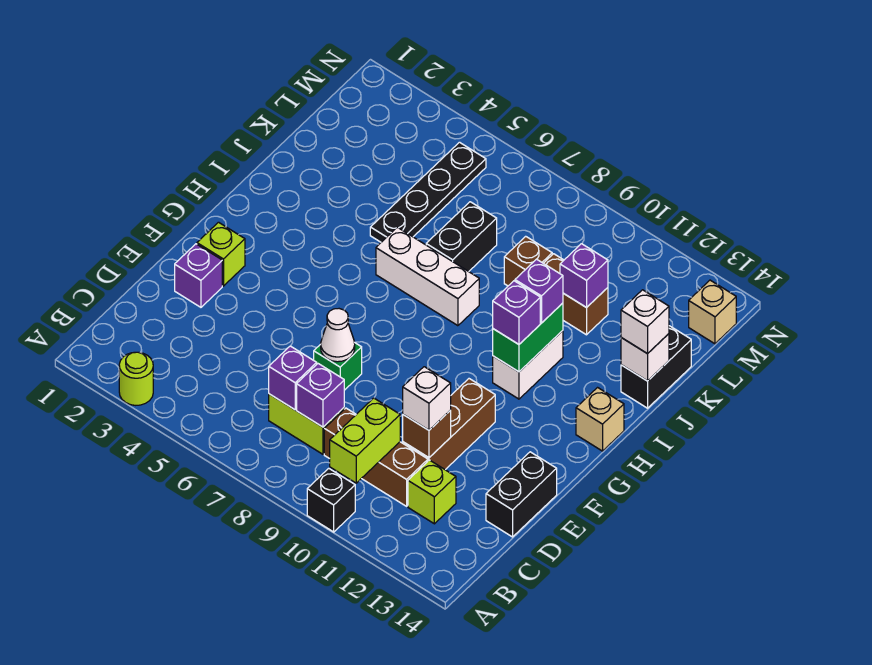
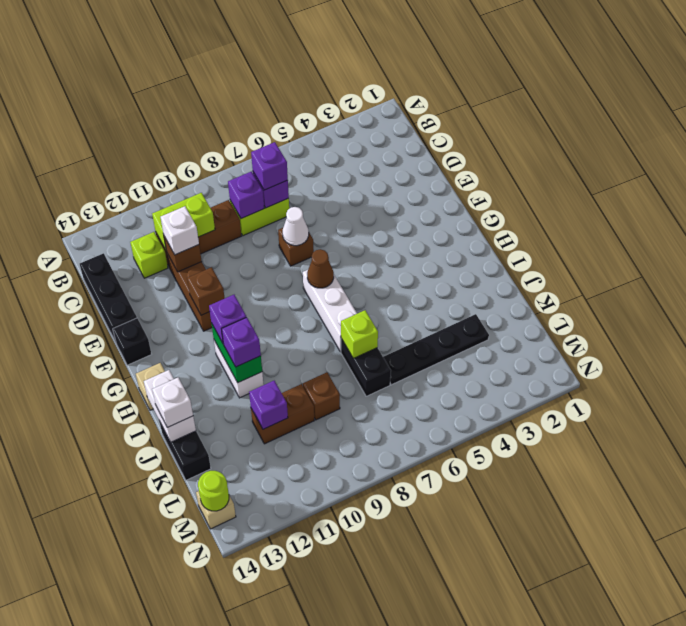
lime 1x1 round brick [119,352,153,405] -> lime 1x1 round brick moved to [198,471,229,511]
black 1x1 brick [307,468,355,532] -> black 1x1 brick moved to [113,318,151,365]
lime 1x2 brick [330,398,400,483] -> lime 1x2 brick turned to [152,193,215,250]
black 1x2 brick [486,452,557,537] -> black 1x3 brick [80,253,137,342]
purple 1x1 brick [175,244,222,307] -> purple 1x1 brick moved to [251,142,288,190]
green 1x1 brick [314,342,362,390] -> brown 1x1 brick [278,228,314,266]
lime 1x1 brick [197,222,245,286] -> lime 1x1 brick moved to [341,310,378,359]
none -> brown 1x1 brick [187,267,225,315]
none -> brown 1x1 cone [307,249,334,288]
white 1x3 brick [376,227,479,326] -> white 1x3 brick turned to [303,270,357,352]
black 1x4 plate [370,142,486,242] -> black 1x4 plate turned to [383,314,489,385]
white 1x1 brick [621,334,669,381] -> white 1x2 brick [144,370,196,442]

